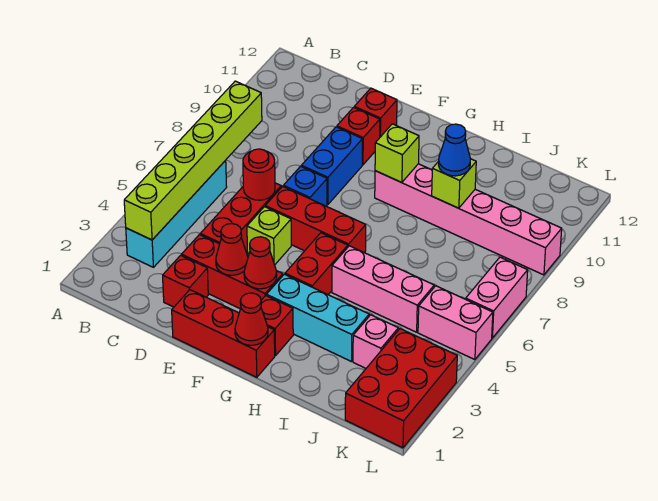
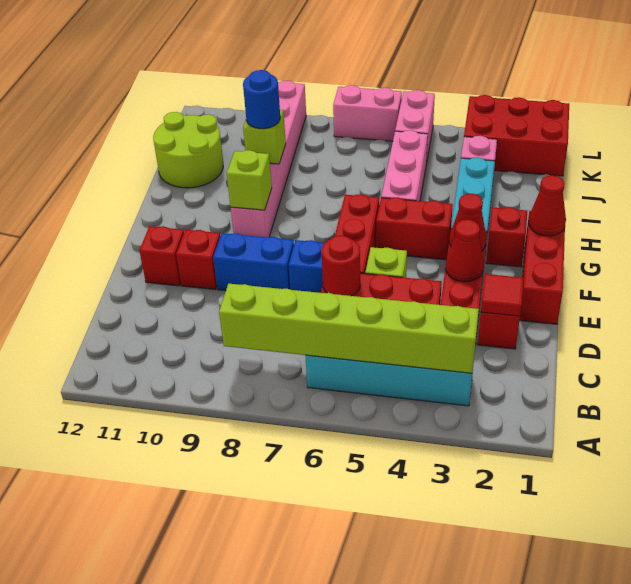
none -> red 1x1 tile [481,274,523,316]
blue 1x1 cone [439,124,470,176] -> blue 1x1 round brick [243,70,280,129]
none -> lime 2x2 round brick [153,112,223,188]

